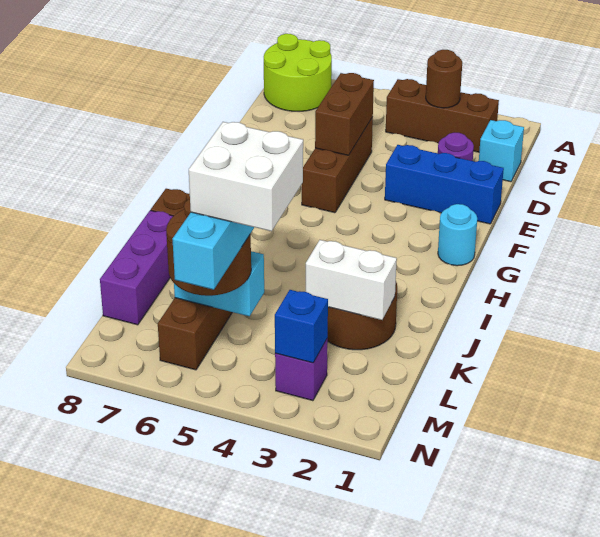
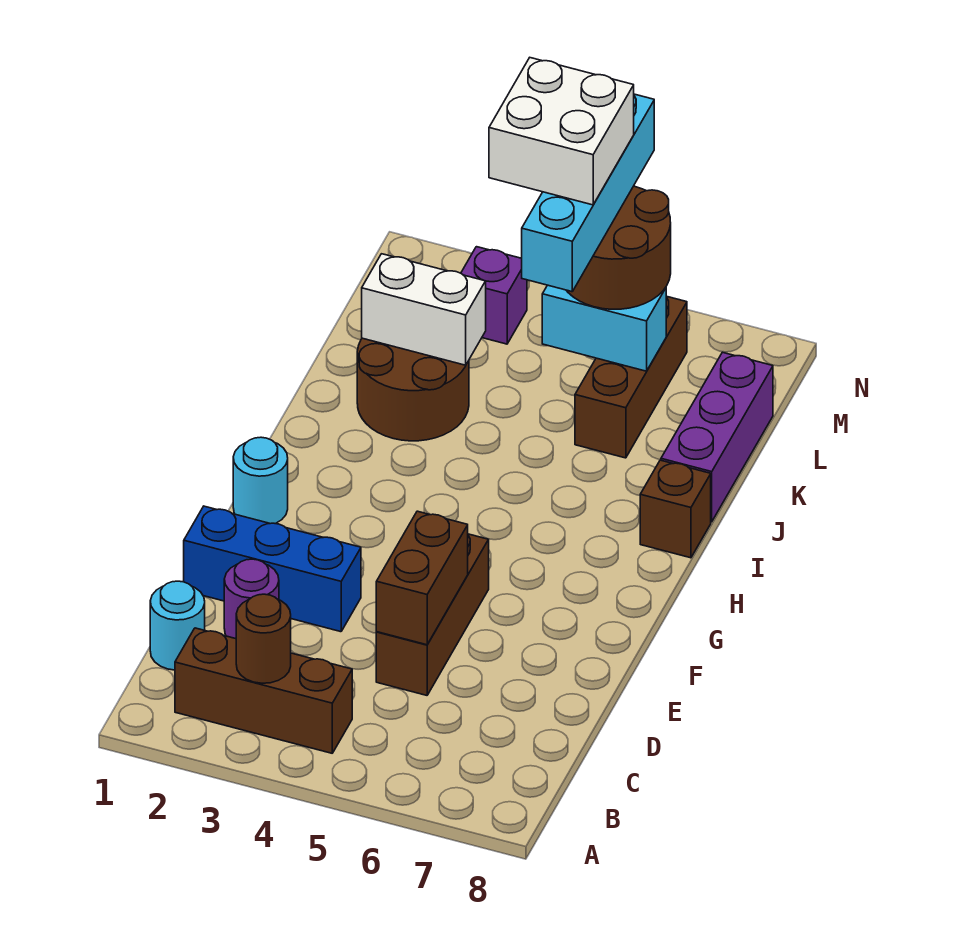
lime 2x2 round brick [264,34,332,111] -> none
cyan 1x1 brick [479,120,524,182] -> cyan 1x1 round brick [150,581,205,670]
blue 1x1 brick [275,290,328,363] -> none

